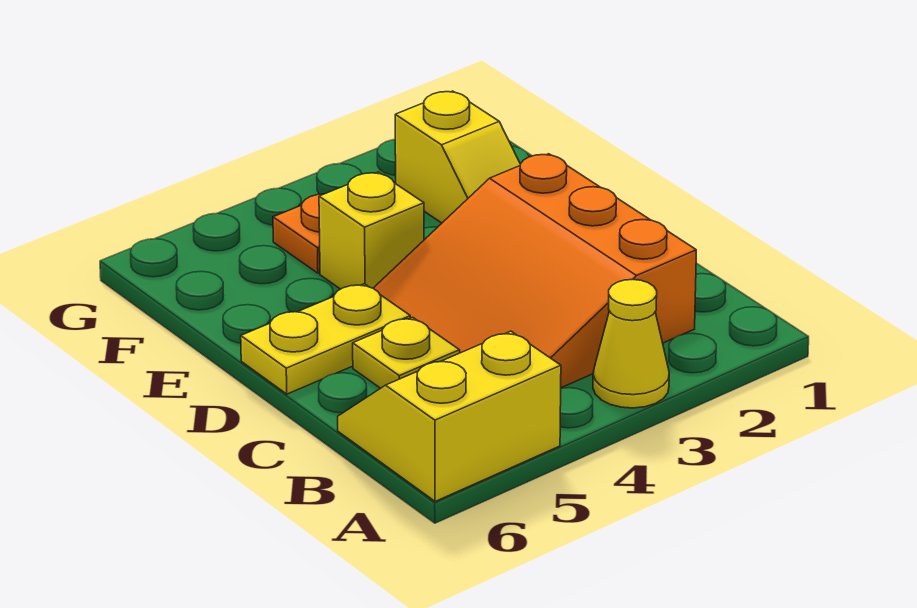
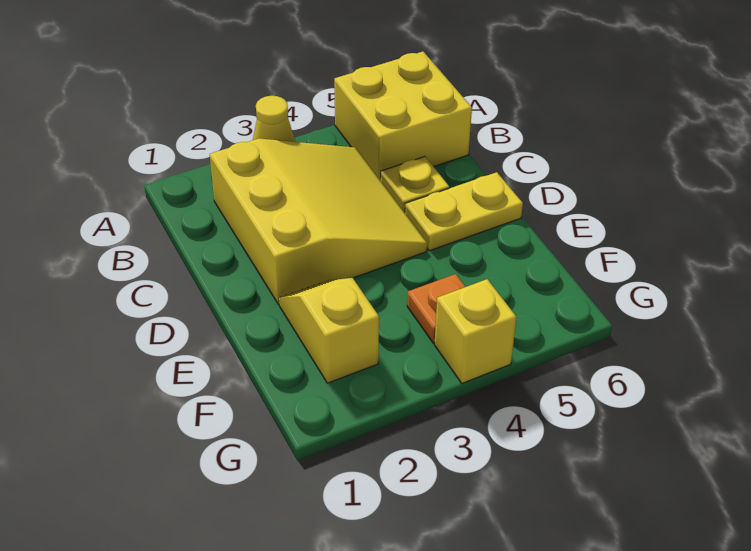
yellow 2x2 slope [338,331,561,501] -> yellow 2x2 brick [334,52,472,181]
orange 3x3 slope [373,154,696,388] -> yellow 3x3 slope [210,138,427,304]
yellow 1x1 brick [319,172,424,289] -> yellow 1x1 brick moved to [434,279,517,383]

